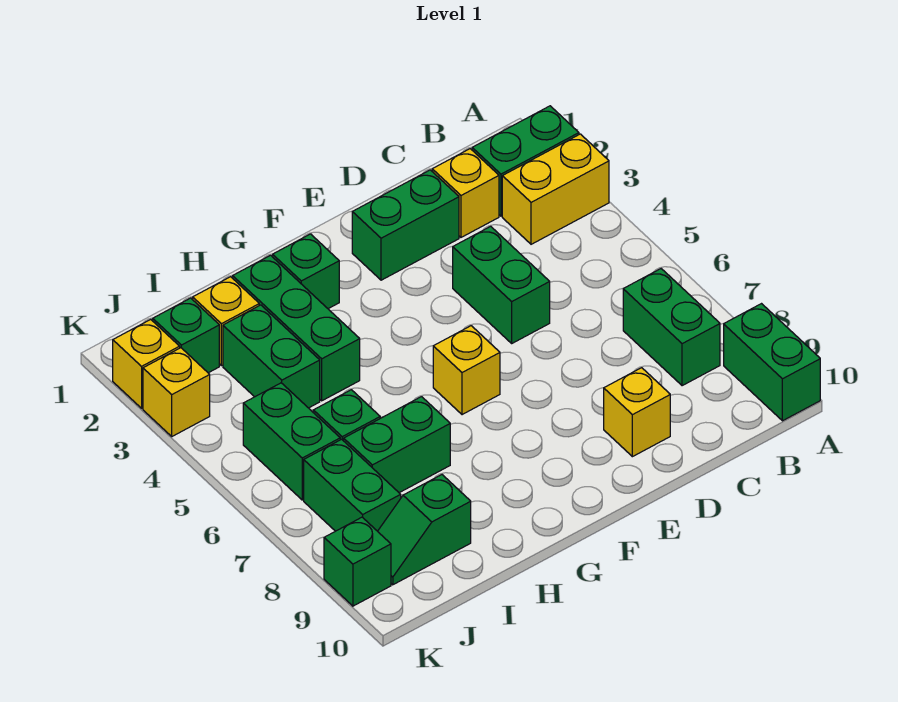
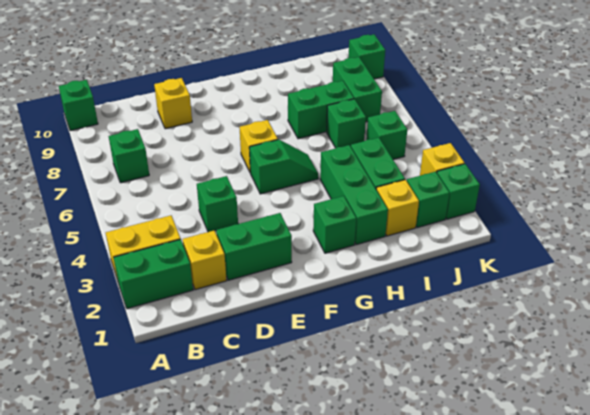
green 1x2 brick [724,304,820,421] -> green 1x1 brick [59,80,98,131]
green 1x2 brick [623,269,720,386] -> green 1x1 brick [109,129,149,183]
green 1x2 brick [453,226,550,343] -> green 1x1 brick [197,176,238,232]
green 1x2 slope [378,475,471,585] -> green 1x2 slope moved to [249,139,318,194]
green 1x2 brick [243,383,340,500] -> green 1x1 brick [366,111,407,159]
yellow 1x1 brick [113,319,180,408] -> green 1x1 brick [437,164,480,219]

